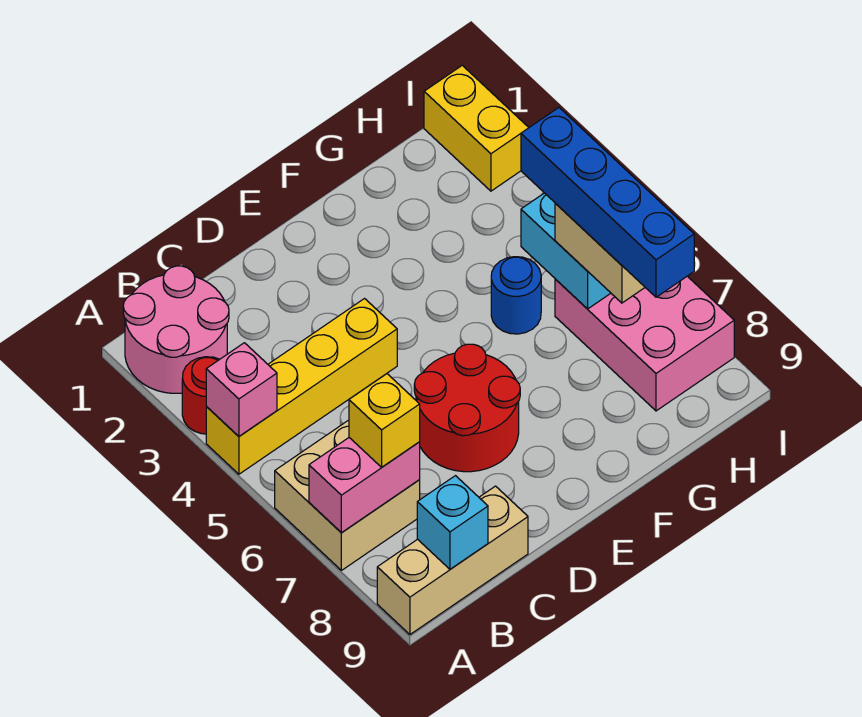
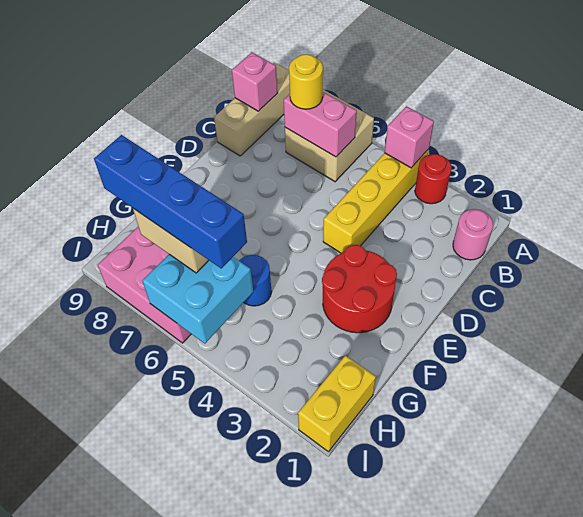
pink 2x2 round brick [123,266,229,393] -> pink 1x1 round brick [453,209,493,260]
pink 1x2 brick [309,438,420,533] -> pink 1x2 brick turned to [284,92,357,157]
yellow 1x1 brick [349,374,420,467] -> yellow 1x1 round brick [289,54,323,109]
cyan 1x1 brick [417,476,488,569] -> pink 1x1 brick [232,52,278,111]
red 2x2 round brick [414,344,520,472] -> red 2x2 round brick moved to [322,245,397,333]
yellow 1x2 brick [424,65,529,191] -> yellow 1x2 brick turned to [298,355,376,452]

